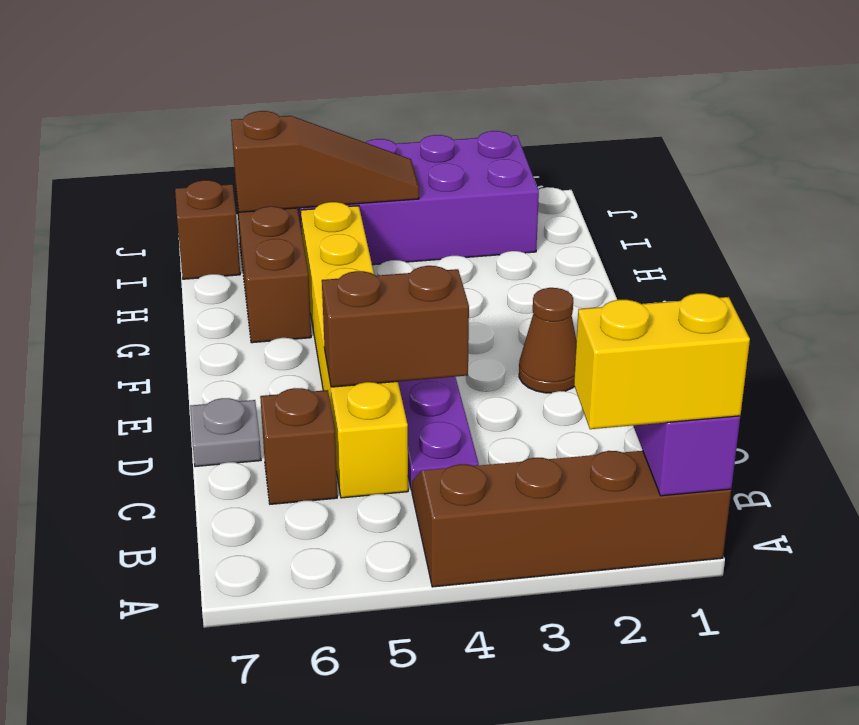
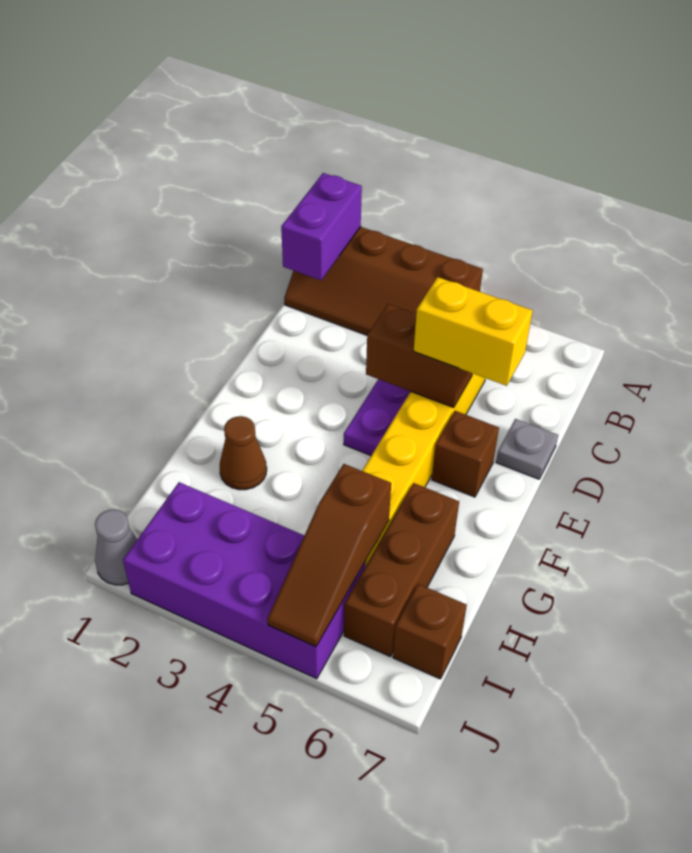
yellow 1x2 brick [574,293,750,429] -> yellow 1x2 brick moved to [414,277,533,386]
brown 1x1 brick [260,388,337,504] -> brown 1x1 brick moved to [432,411,499,497]
brown 1x1 cone [519,288,577,393] -> brown 1x1 cone moved to [220,416,267,490]
brown 1x3 slope [231,111,419,212] -> brown 1x3 slope turned to [267,464,391,647]
none -> grey 1x1 cone [95,510,137,585]

